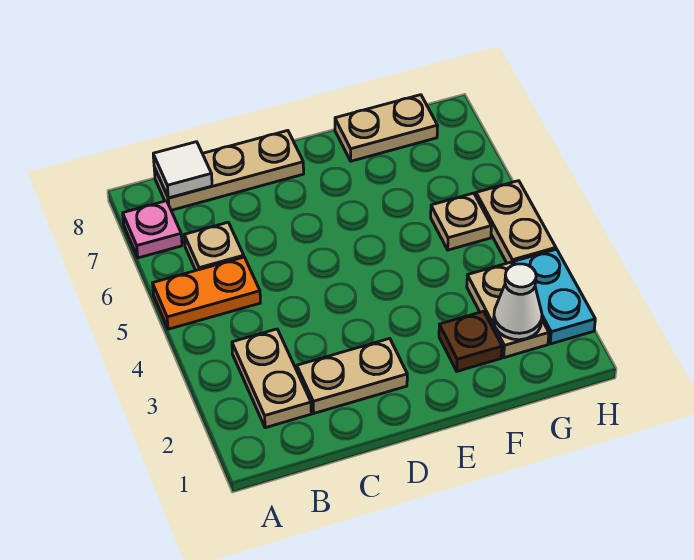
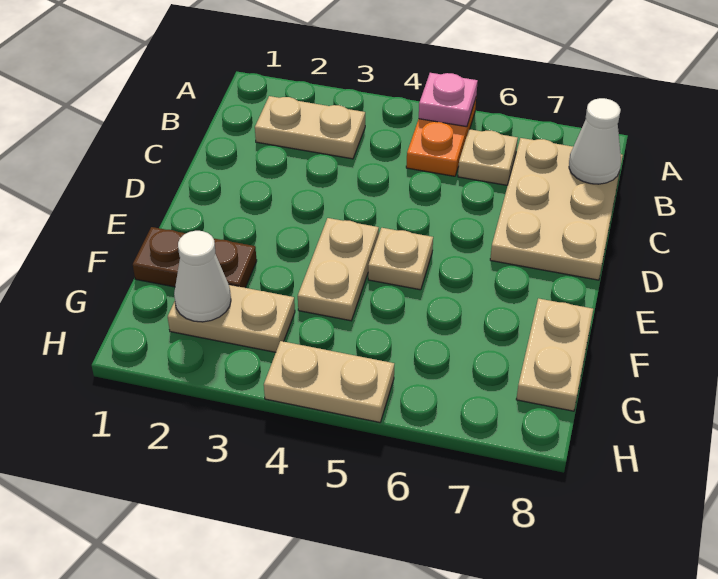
pink 1x1 plate [123,201,182,258] -> pink 1x1 plate moved to [419,73,478,127]
tan 1x3 plate [154,131,304,210] -> tan 2x3 plate [490,138,623,280]
white 1x1 tile [153,142,212,198] -> white 1x1 cone [569,98,621,184]
tan 1x2 plate [297,339,407,413] -> tan 1x2 plate moved to [298,218,379,321]
brown 1x1 plate [439,311,502,371] -> brown 1x2 plate [133,227,257,288]
tan 1x1 plate [431,193,491,250] -> tan 1x1 plate moved to [368,228,433,290]
cyan 1x2 plate [513,249,595,344] -> none

